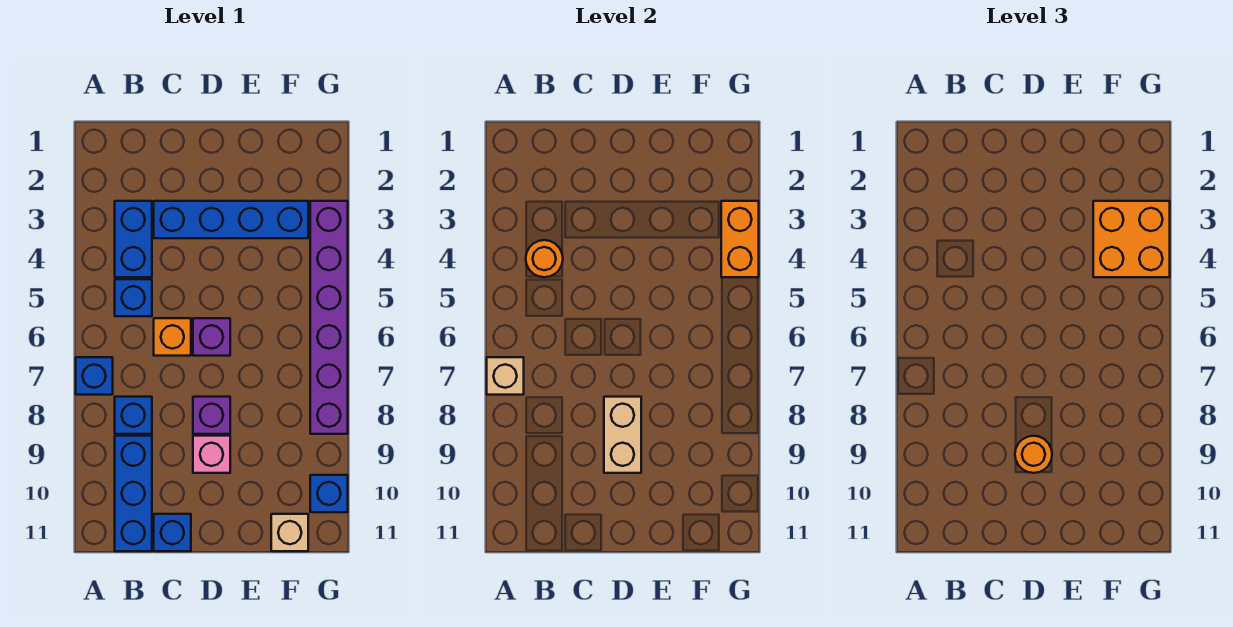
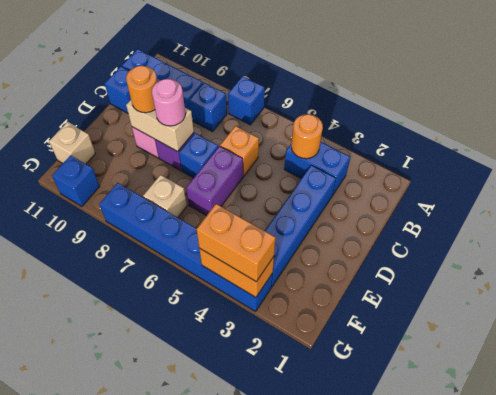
tan 1x1 brick [487,357,524,395] -> tan 1x1 brick moved to [143,175,187,217]
blue 1x1 brick [115,279,152,316] -> blue 1x1 brick moved to [179,133,218,178]
purple 1x1 brick [193,318,230,356] -> purple 1x2 brick [186,146,243,216]
none -> pink 1x1 round brick [152,79,186,126]
orange 2x2 brick [1093,201,1170,277] -> orange 1x2 brick [197,204,276,282]
purple 1x6 brick [310,201,348,434] -> blue 1x6 brick [99,183,273,312]

